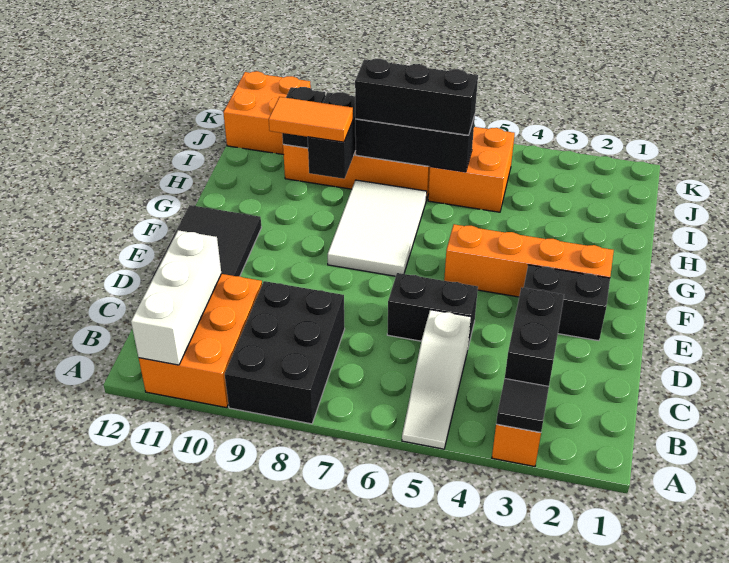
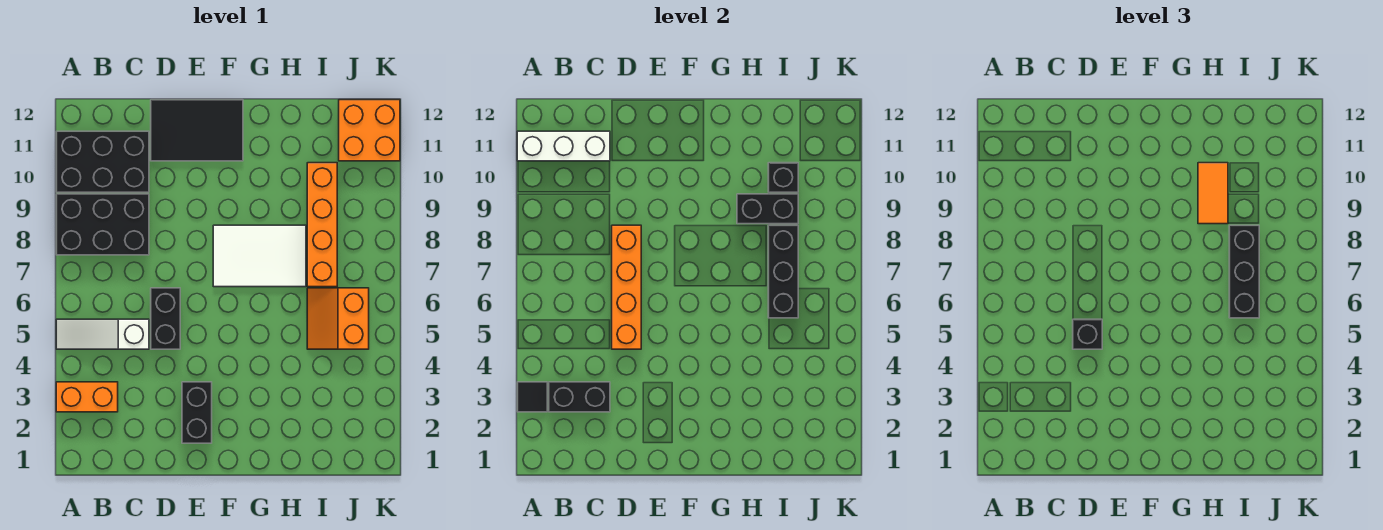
orange 2x3 brick [139,274,262,408] -> black 2x3 brick [56,131,149,192]
none -> black 1x1 brick [1073,319,1102,349]
orange 1x4 brick [444,224,614,297] -> orange 1x4 brick moved to [612,225,641,349]
orange 2x2 brick [428,127,515,212] -> orange 2x2 slope [307,288,369,349]

